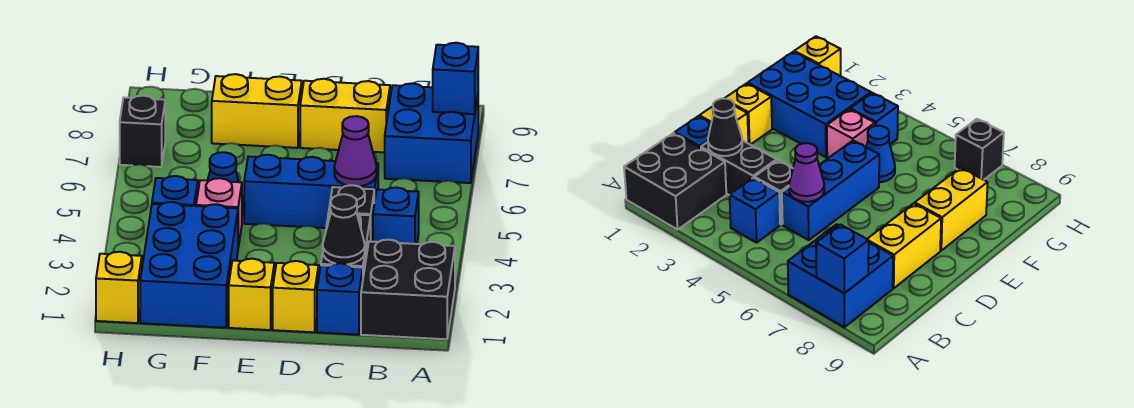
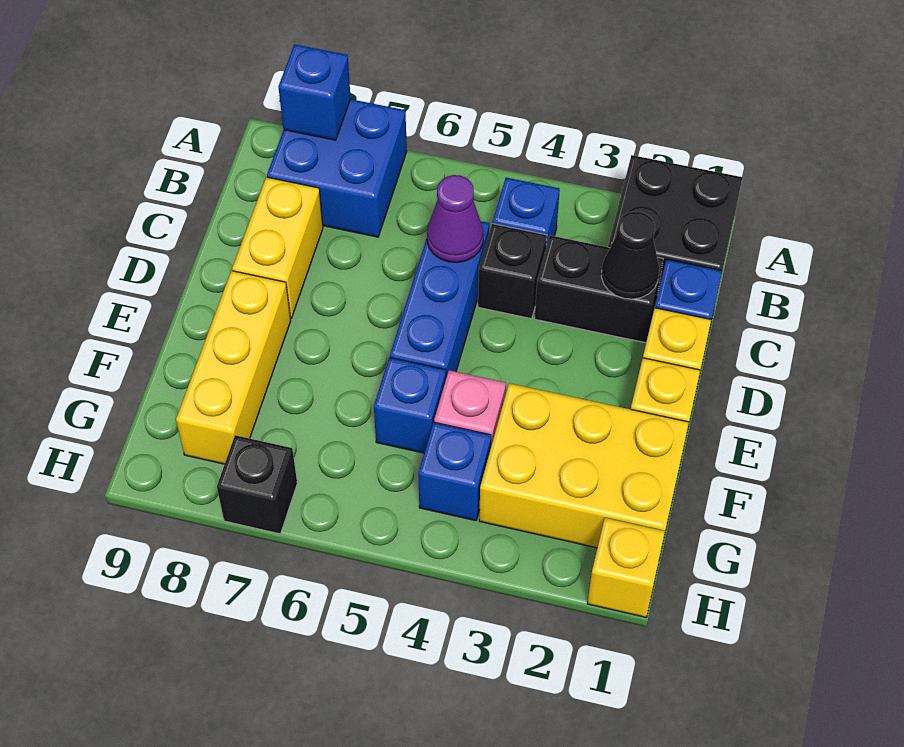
yellow 1x2 brick [212,74,302,148] -> yellow 1x3 brick [176,271,291,464]
blue 2x3 brick [140,202,238,328] -> yellow 2x3 brick [479,383,689,548]
blue 1x1 cone [208,152,244,215] -> blue 1x1 brick [374,357,446,453]

